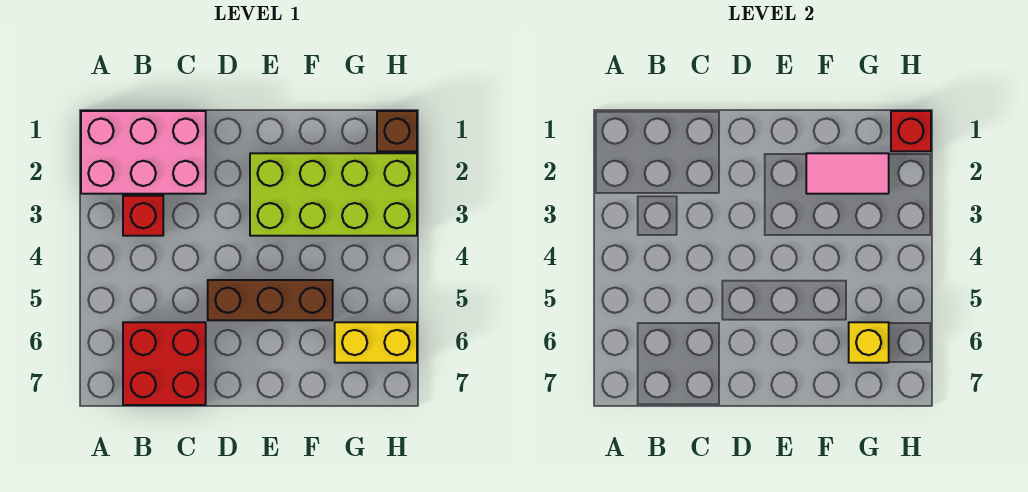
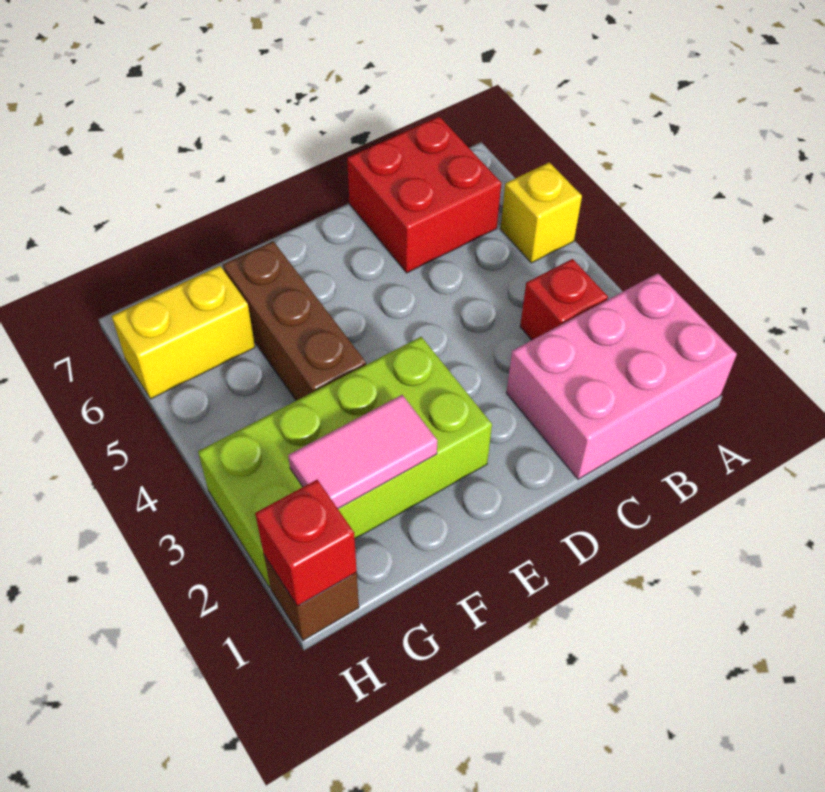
brown 1x3 brick [208,280,333,320] -> brown 1x3 brick turned to [223,241,366,401]
yellow 1x1 brick [849,322,889,363] -> yellow 1x1 brick moved to [501,162,582,263]

